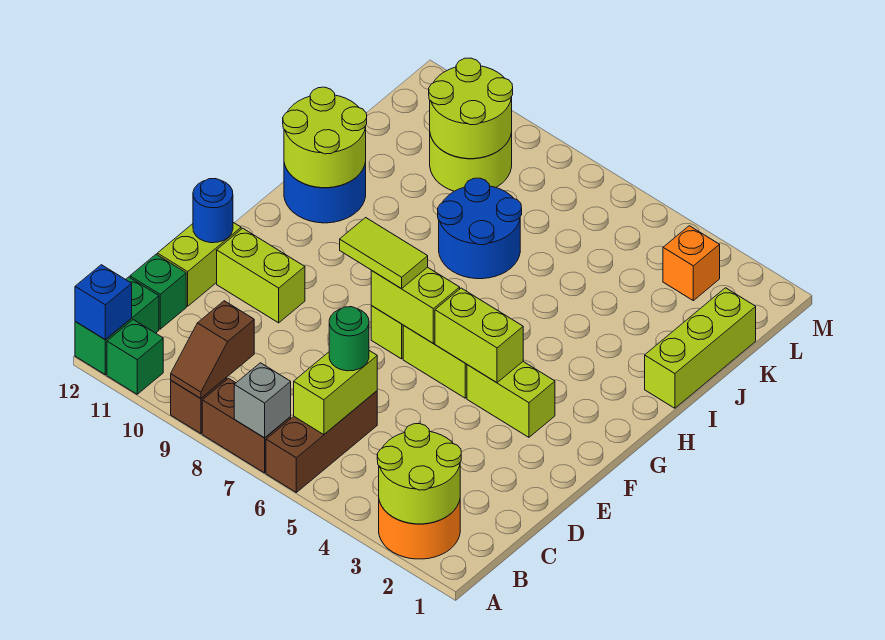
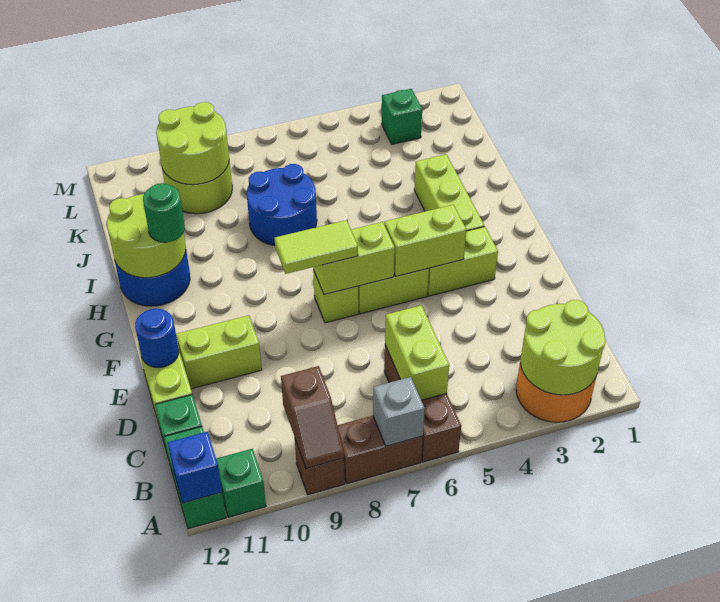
green 1x1 round brick [329,307,369,371] -> green 1x1 round brick moved to [143,183,185,242]
lime 1x3 brick [645,288,756,408] -> lime 1x3 brick moved to [414,154,484,231]
orange 1x1 brick [663,226,720,301] -> green 1x1 brick [381,89,422,144]

